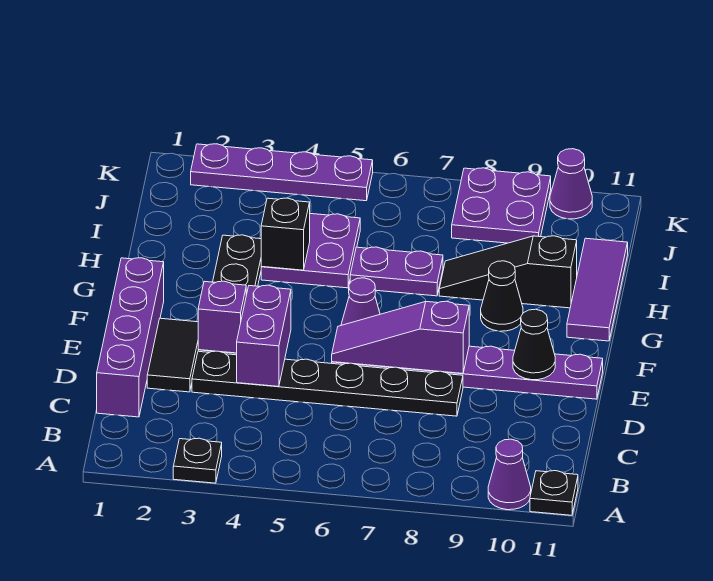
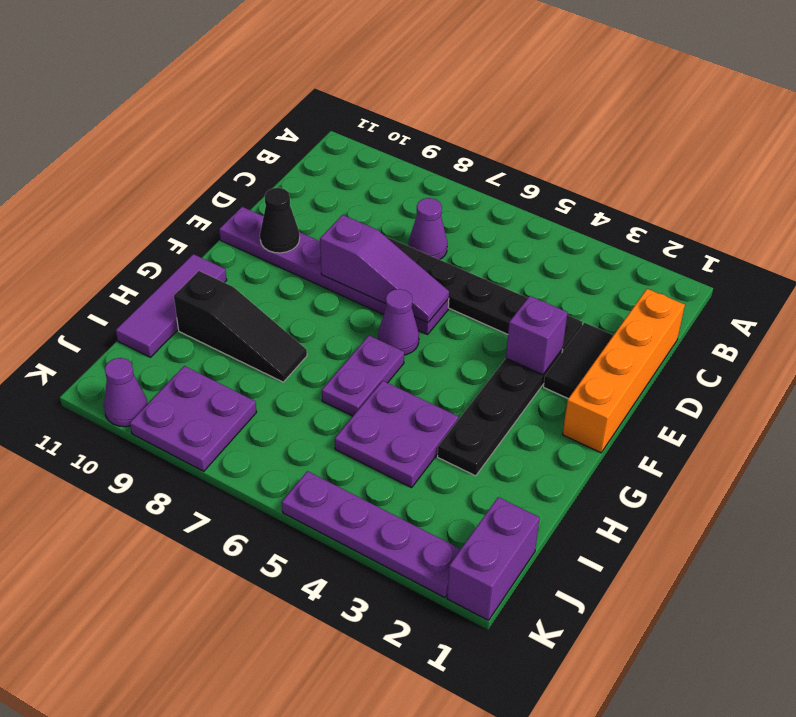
black 1x1 plate [173,438,222,483] -> none
purple 1x1 cone [488,439,531,510] -> purple 1x1 cone moved to [409,198,447,260]
black 1x1 plate [530,471,578,515] -> none
purple 1x4 brick [97,258,164,417] -> orange 1x4 brick [562,289,685,453]
purple 1x2 brick [237,285,291,386] -> purple 1x2 brick moved to [447,497,540,620]
black 1x1 cone [481,261,523,331] -> none
black 1x1 brick [261,198,310,270] -> none
purple 1x2 plate [350,247,443,296] -> purple 1x2 plate turned to [322,336,404,416]

